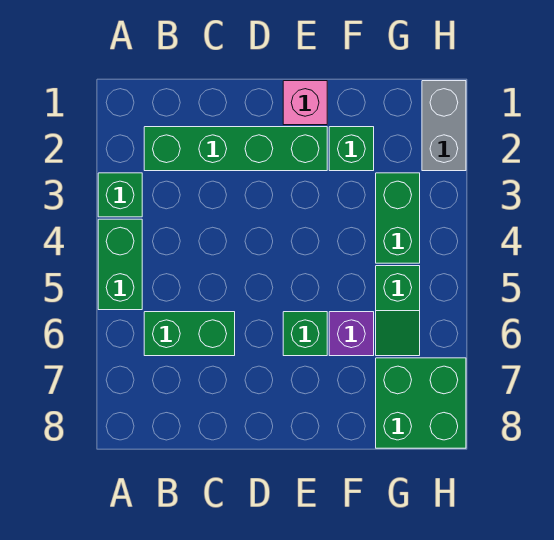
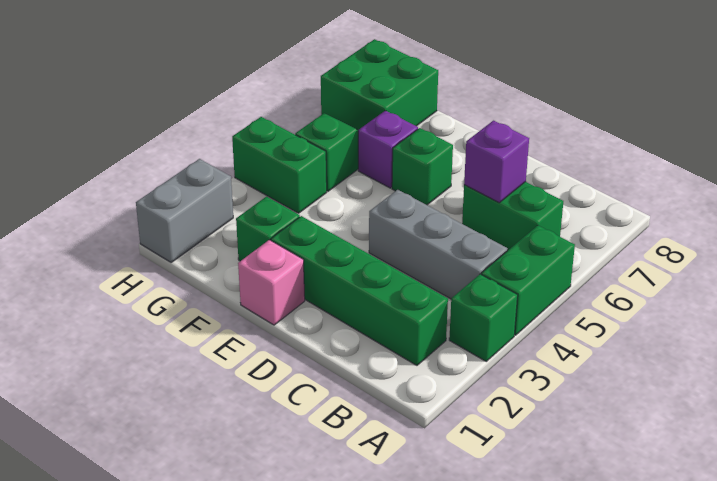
none -> grey 1x3 brick [369,190,507,299]
none -> purple 1x1 brick [464,121,529,203]
green 1x2 brick [376,173,420,263] -> green 1x2 brick turned to [232,117,327,213]

